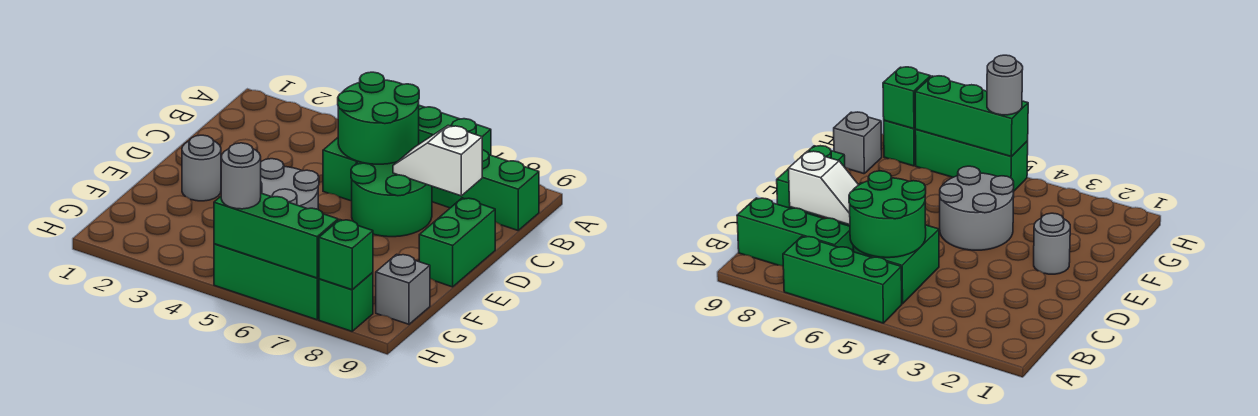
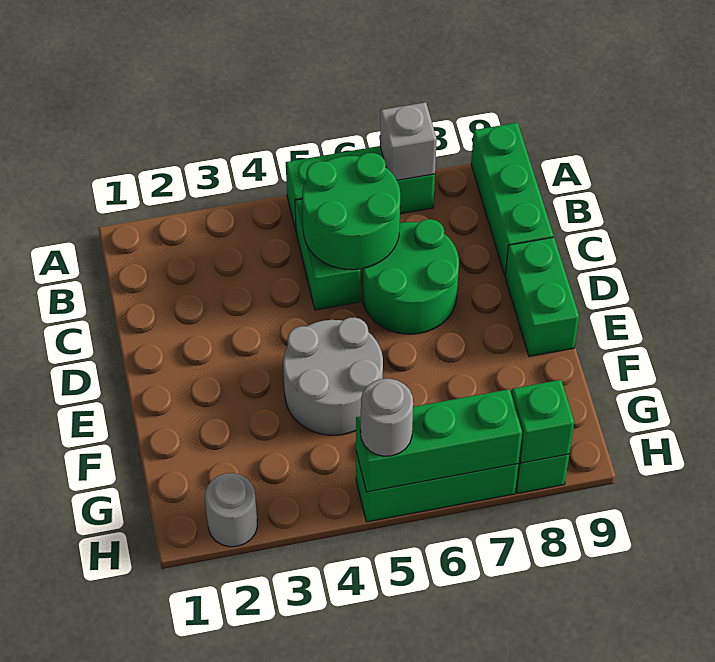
green 1x3 brick [432,150,539,230] -> green 1x3 brick turned to [471,123,553,276]
white 1x2 slope [393,125,482,196] -> none
grey 1x1 round brick [182,135,221,201] -> grey 1x1 round brick moved to [205,473,257,547]
grey 1x1 brick [376,254,430,324] -> grey 1x1 brick moved to [380,102,437,180]

